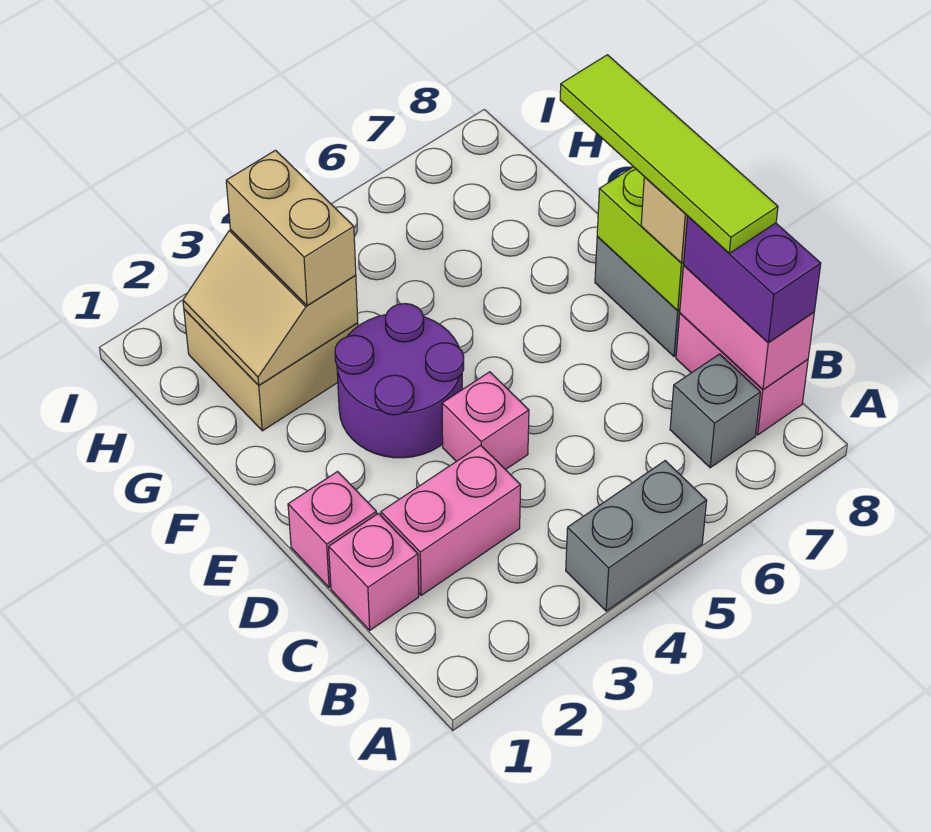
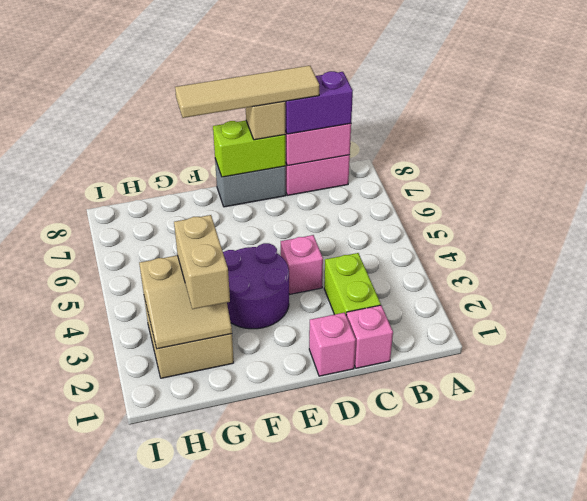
grey 1x2 brick [566,461,707,611] -> none
grey 1x1 brick [670,354,760,468] -> none
pink 1x2 brick [381,445,521,595] -> lime 1x2 brick [324,253,381,315]
lime 1x4 tile [560,55,778,253] -> tan 1x4 tile [175,66,319,118]
tan 1x2 brick [226,150,356,306] -> tan 1x2 brick turned to [174,215,230,309]

